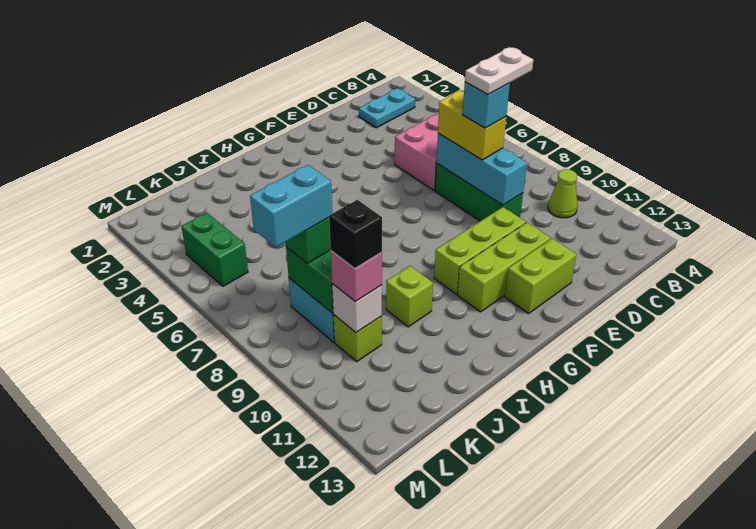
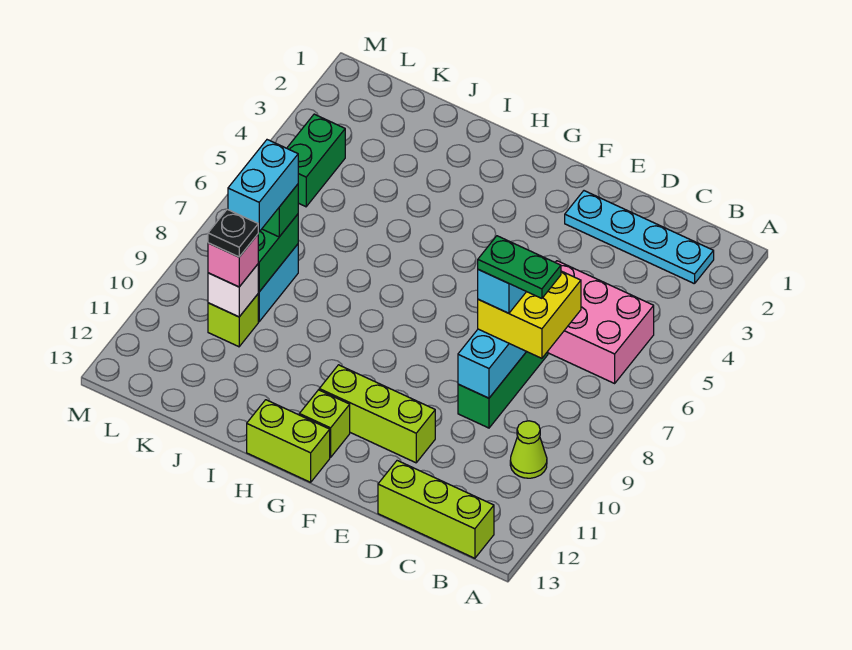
cyan 1x2 plate [359,88,415,128] -> cyan 1x4 plate [565,191,714,284]
white 1x2 plate [465,47,533,95] -> green 1x2 plate [478,236,561,298]
yellow 1x2 brick [438,90,506,160] -> yellow 2x2 brick [478,271,581,358]
lime 1x3 brick [434,207,526,294] -> lime 1x3 brick moved to [378,461,494,558]
lime 1x2 brick [505,239,577,313] -> lime 1x2 brick moved to [247,400,330,482]
lime 1x1 brick [386,266,433,327] -> lime 1x1 brick moved to [299,390,350,457]
cyan 1x2 brick [250,165,332,247] -> cyan 1x2 brick turned to [228,140,298,232]
black 1x1 brick [329,200,382,269] -> black 1x1 plate [208,209,258,257]

